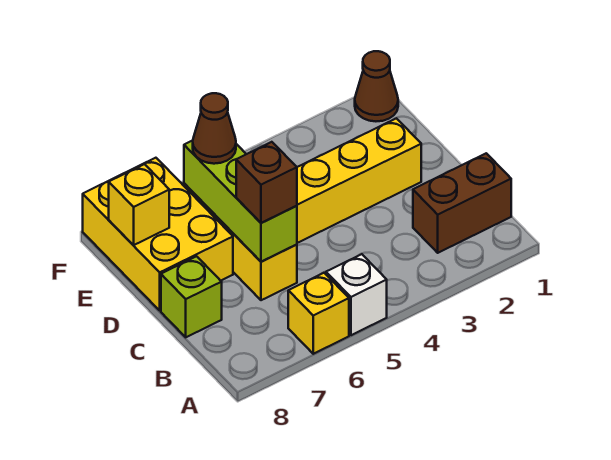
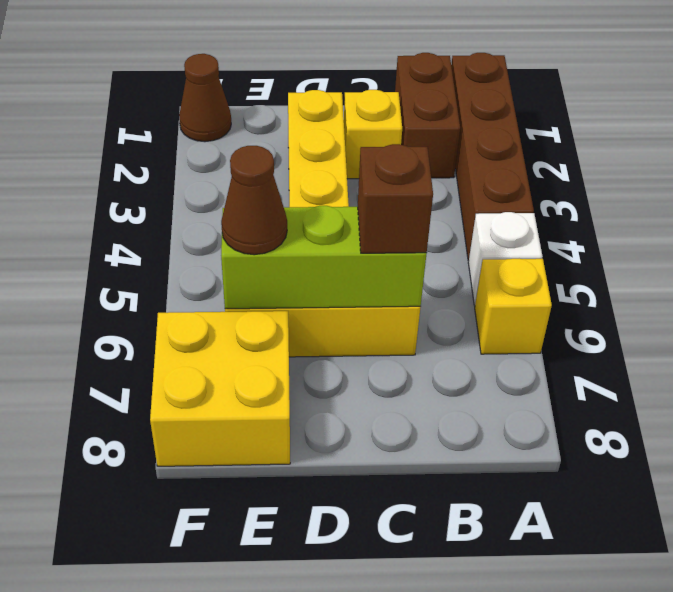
none -> brown 1x4 brick [451,53,534,261]
lime 1x1 brick [161,256,222,337] -> none
yellow 2x3 brick [83,158,233,310] -> yellow 2x2 brick [150,311,290,466]
yellow 1x1 brick [109,164,169,245] -> yellow 1x1 brick moved to [344,90,402,179]

